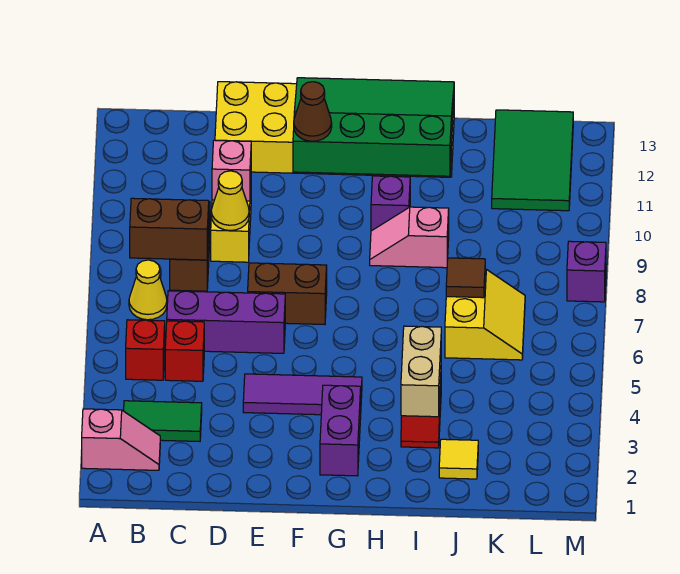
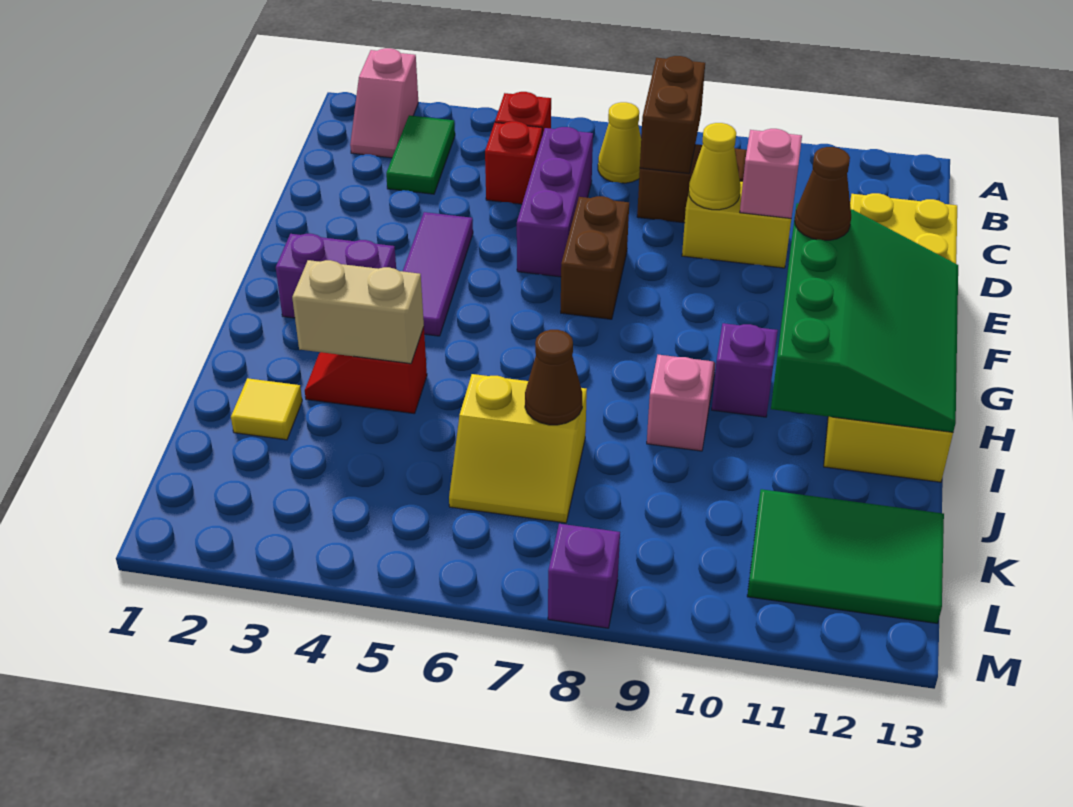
brown 1x1 tile [446,258,485,298] -> brown 1x1 cone [525,330,582,425]

